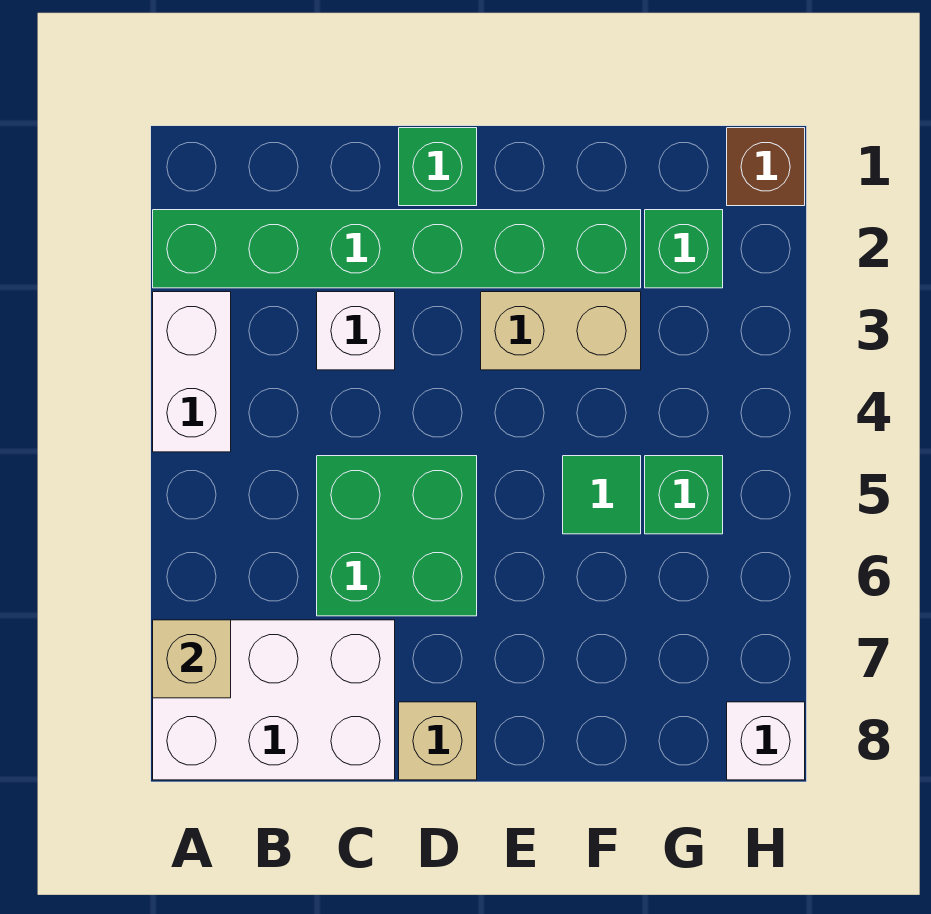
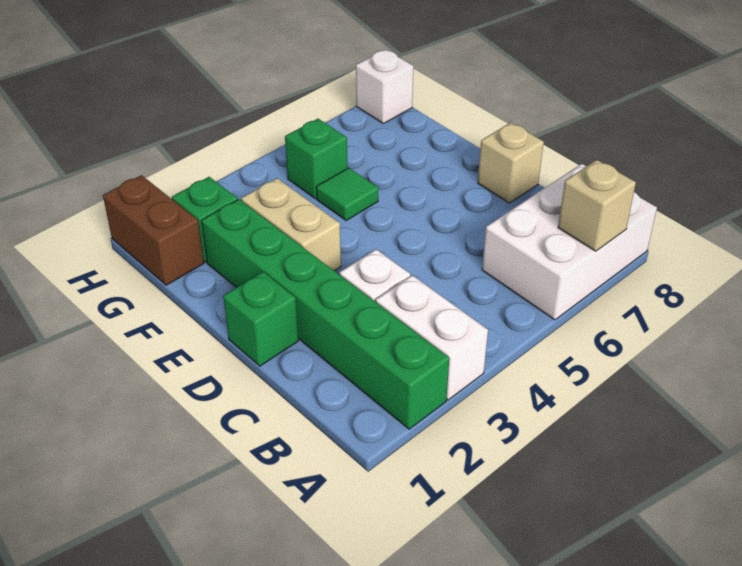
white 1x2 brick [153,292,231,452] -> white 1x2 brick turned to [375,275,488,400]
white 2x3 brick [153,620,395,780] -> white 2x3 brick turned to [482,164,657,320]
green 2x2 brick [317,456,477,616] -> none
brown 1x1 brick [727,128,805,206] -> brown 1x2 brick [103,175,204,285]

